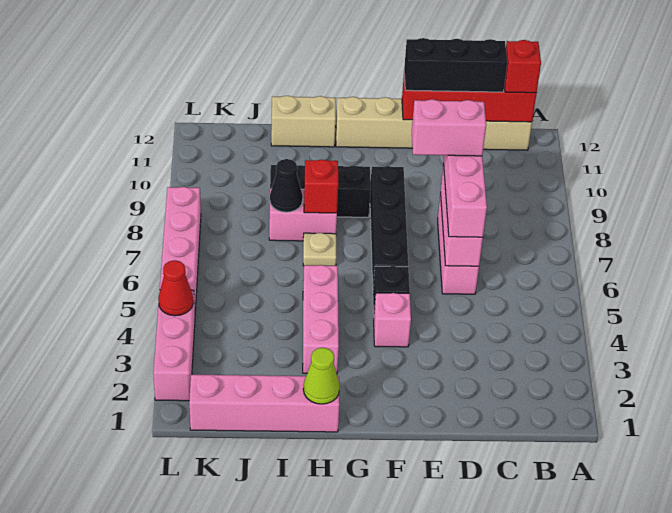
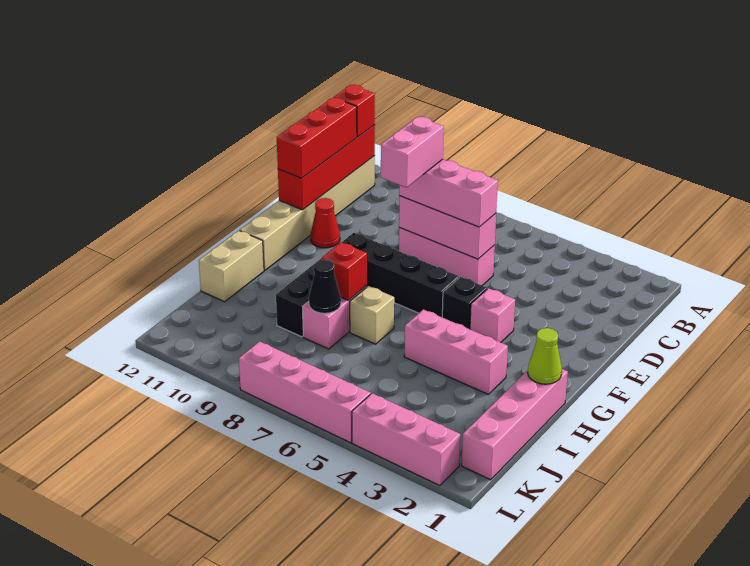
black 1x3 brick [404,38,507,92] -> red 1x3 brick [277,98,357,178]
tan 1x1 plate [303,233,336,266] -> tan 1x1 brick [350,286,394,344]
red 1x1 cone [158,260,193,316] -> red 1x1 cone moved to [310,198,340,248]

